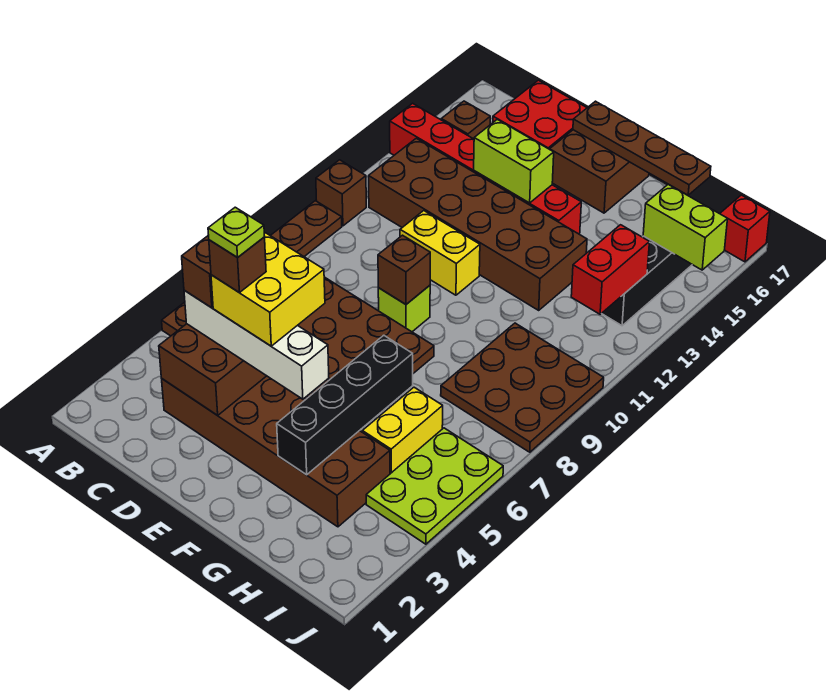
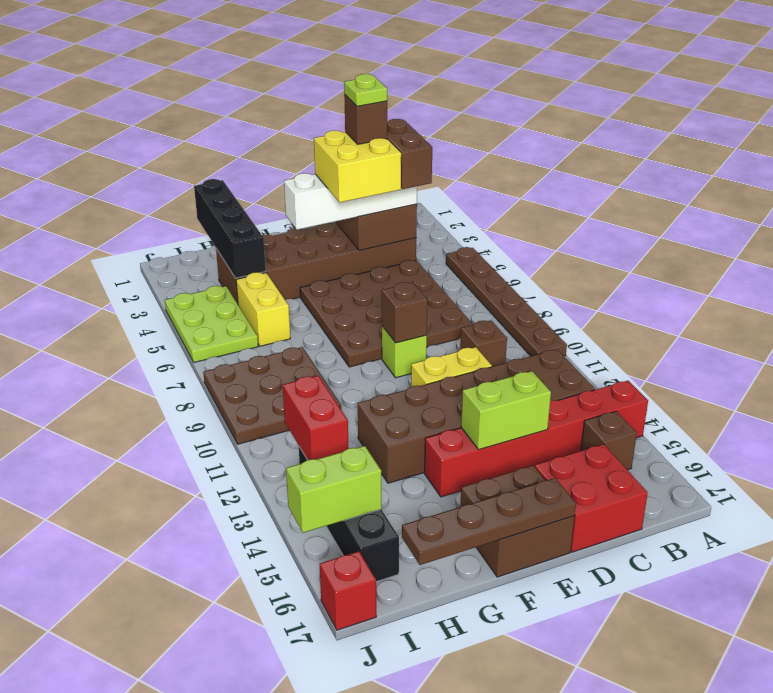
brown 1x1 brick [316,160,366,226] -> brown 1x1 brick moved to [460,320,507,367]
black 1x4 brick [277,335,413,475] -> black 1x4 brick moved to [194,179,266,278]

